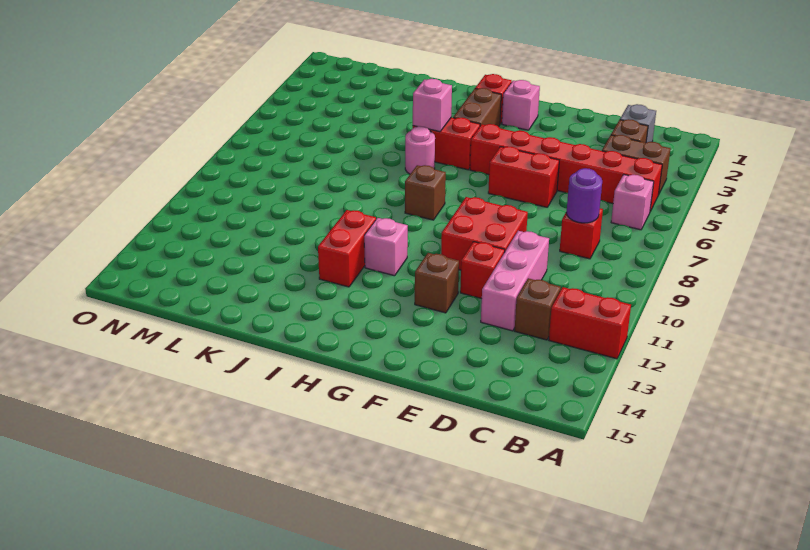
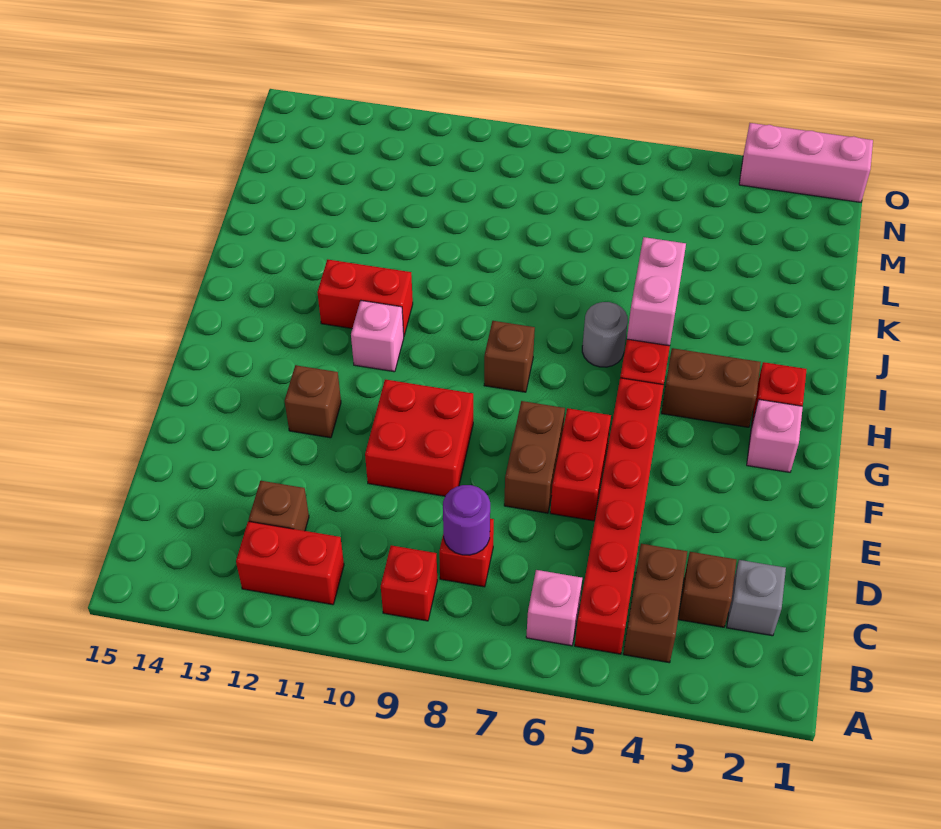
red 1x2 brick [549,287,631,359] -> red 1x2 brick turned to [236,521,344,605]
pink 1x3 brick [481,231,549,331] -> pink 1x3 brick moved to [739,123,873,202]
none -> brown 1x2 brick [504,401,565,513]
red 1x1 brick [460,242,505,299] -> red 1x1 brick moved to [381,545,437,621]
pink 1x1 brick [413,79,452,132] -> pink 1x2 brick [627,237,686,346]
pink 1x1 round brick [405,126,435,174] -> grey 1x1 round brick [582,302,628,367]

